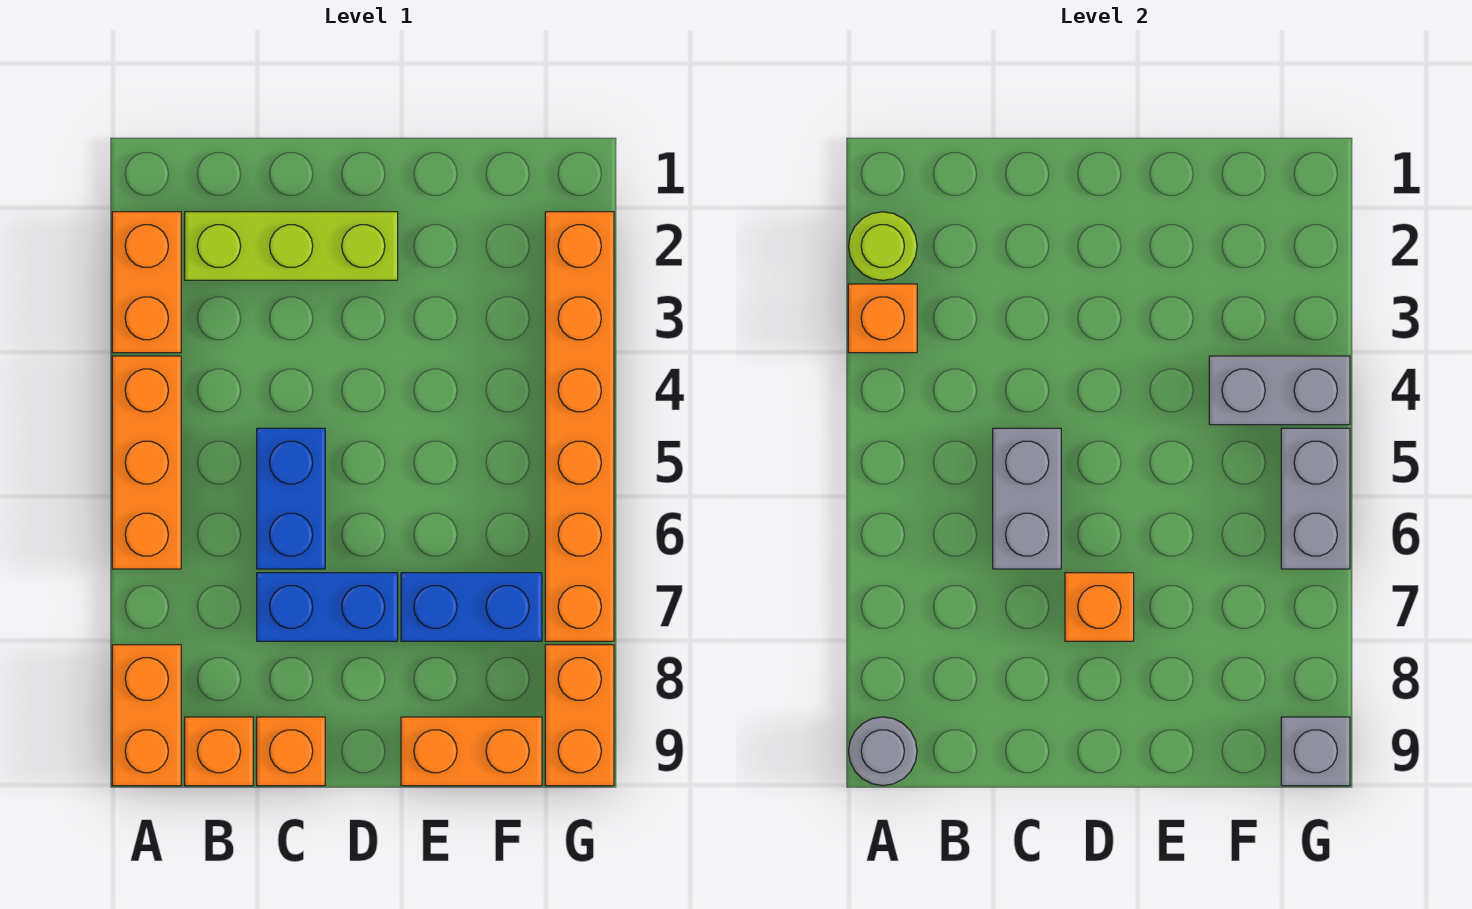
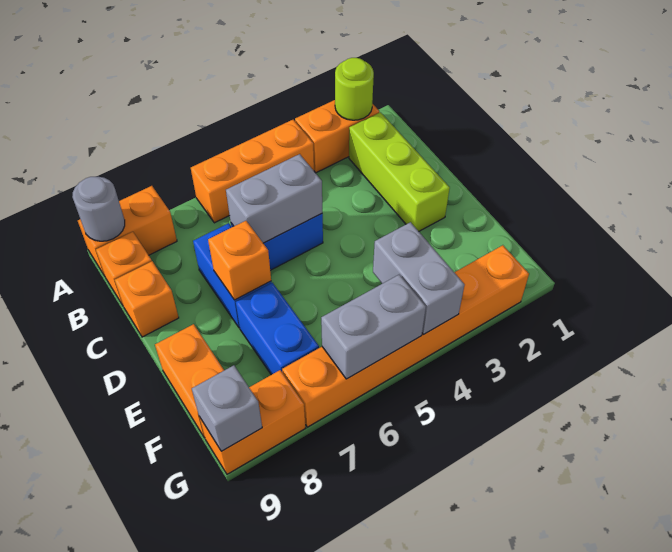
orange 1x1 brick [848,284,917,353] -> none

